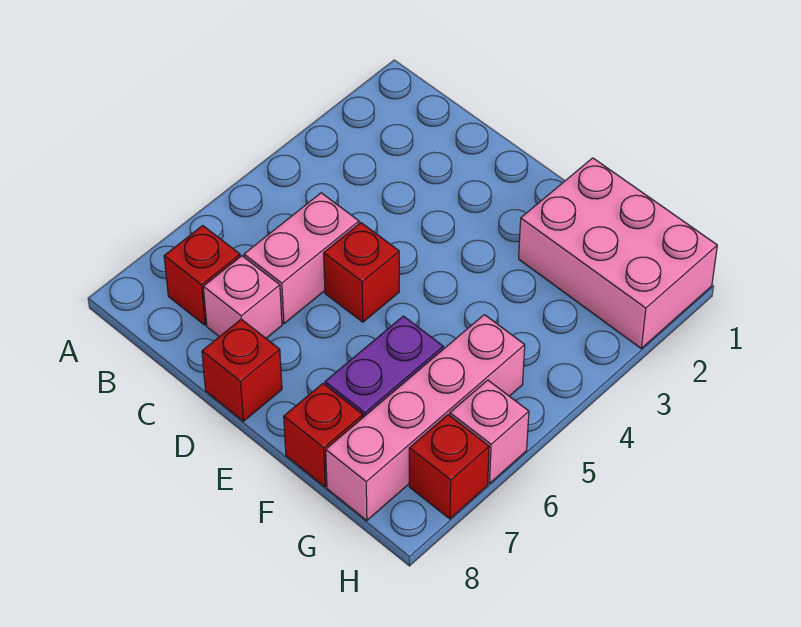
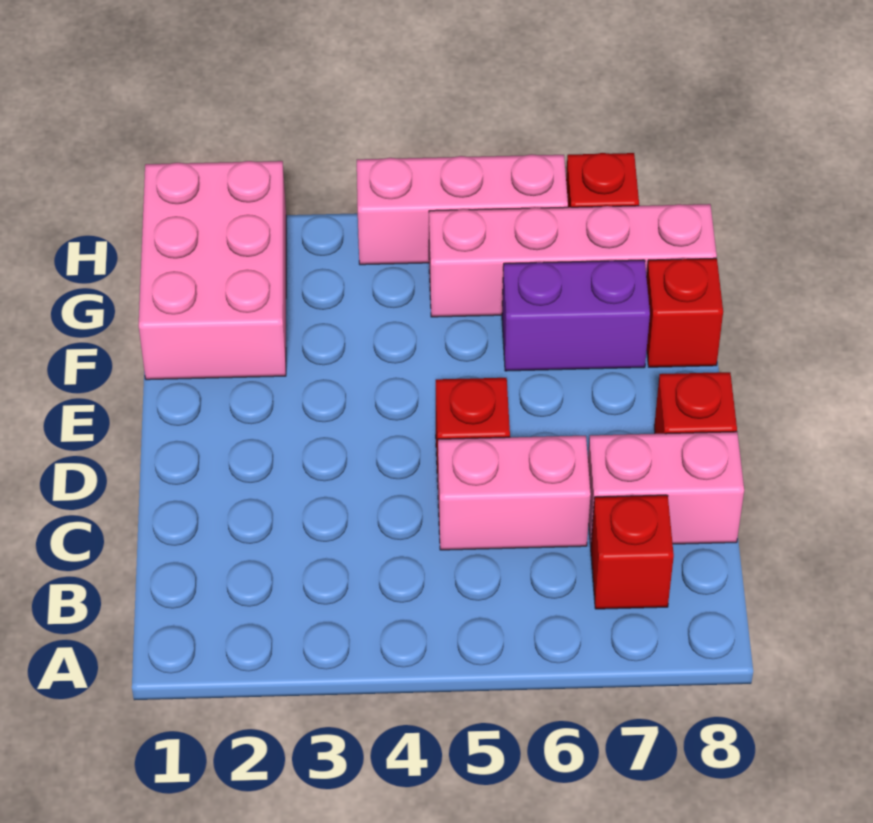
pink 1x1 brick [203,256,282,338] -> pink 1x2 brick [588,432,744,546]
pink 1x1 brick [450,380,529,484] -> pink 1x3 brick [357,154,568,265]

